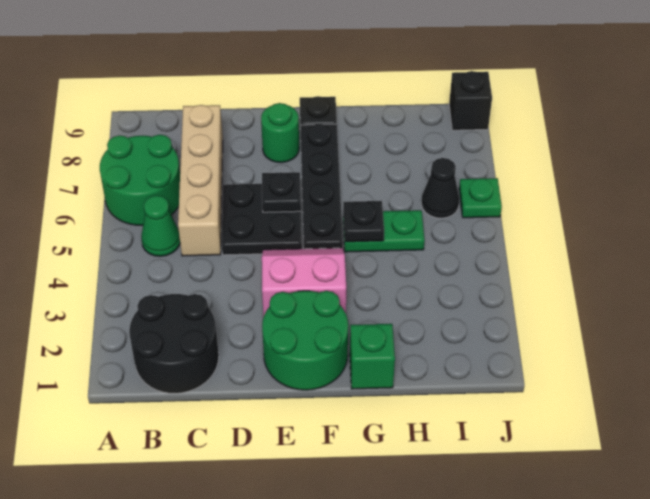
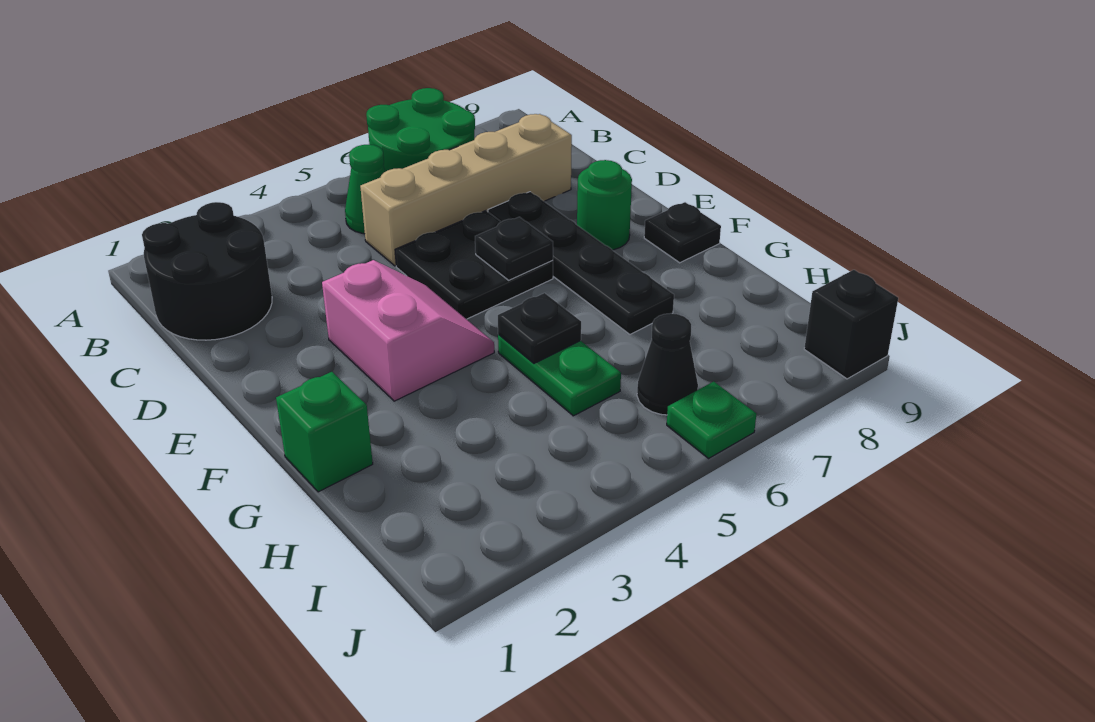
green 2x2 round brick [262,291,348,390] -> none
black 1x4 plate [300,124,343,249] -> black 1x4 plate turned to [488,192,674,334]

